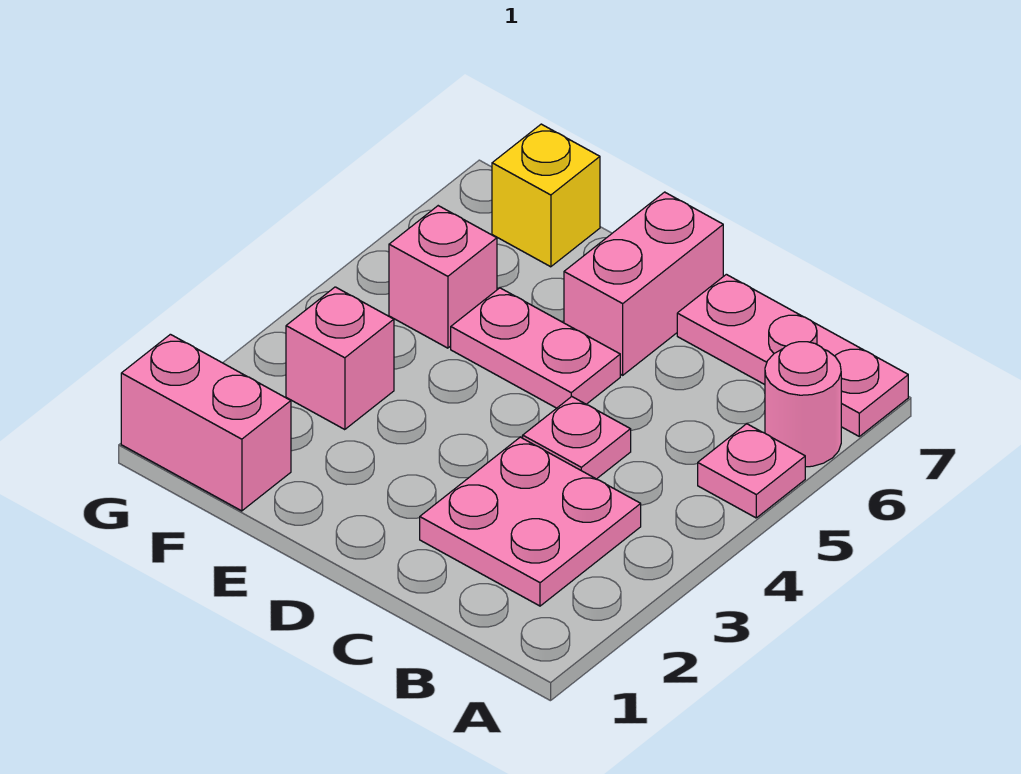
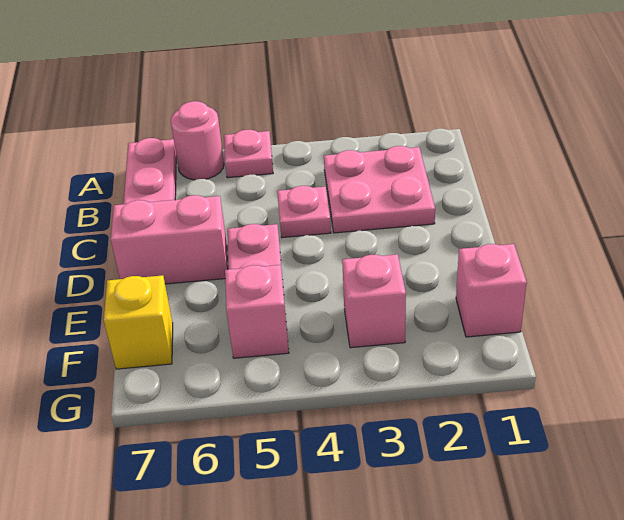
pink 1x2 brick [121,334,291,511] -> pink 1x1 brick [456,244,527,337]

